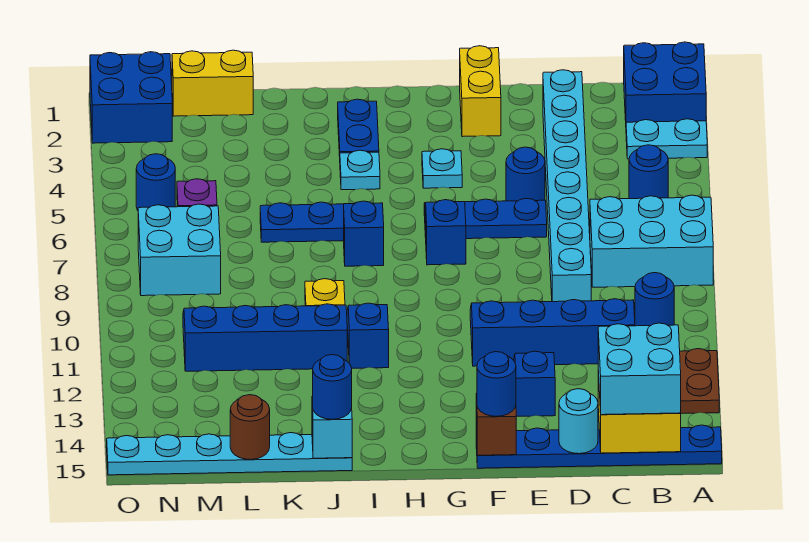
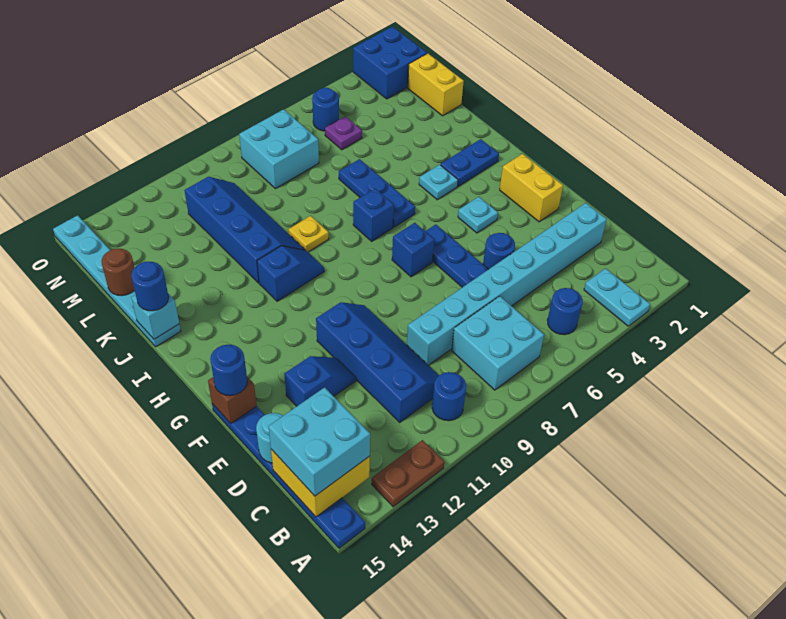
blue 2x2 brick [624,42,706,123] -> none
cyan 2x3 brick [590,195,713,287] -> cyan 2x2 brick [452,296,544,390]
yellow 1x2 brick [460,46,501,137] -> yellow 1x2 brick turned to [500,154,563,222]

